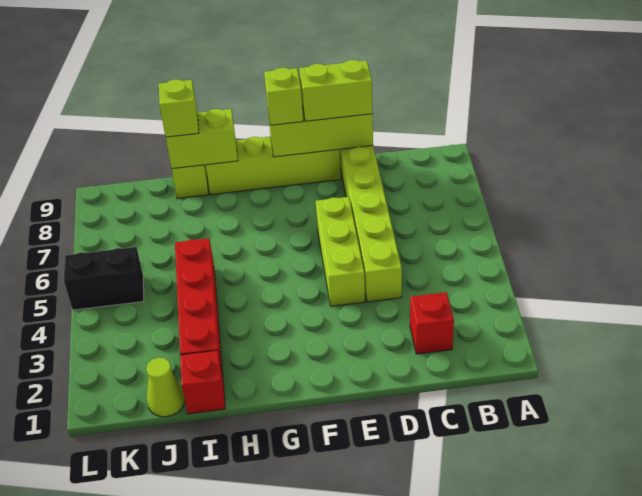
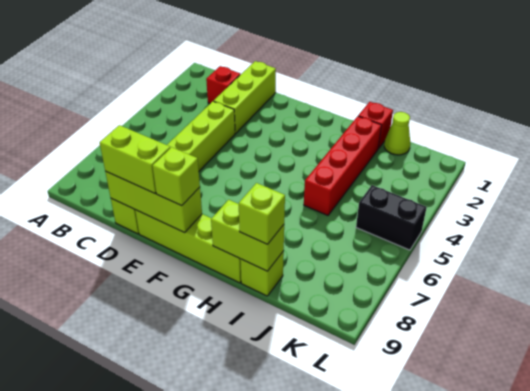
lime 1x3 brick [316,197,365,306] -> lime 1x3 brick moved to [214,61,276,133]

